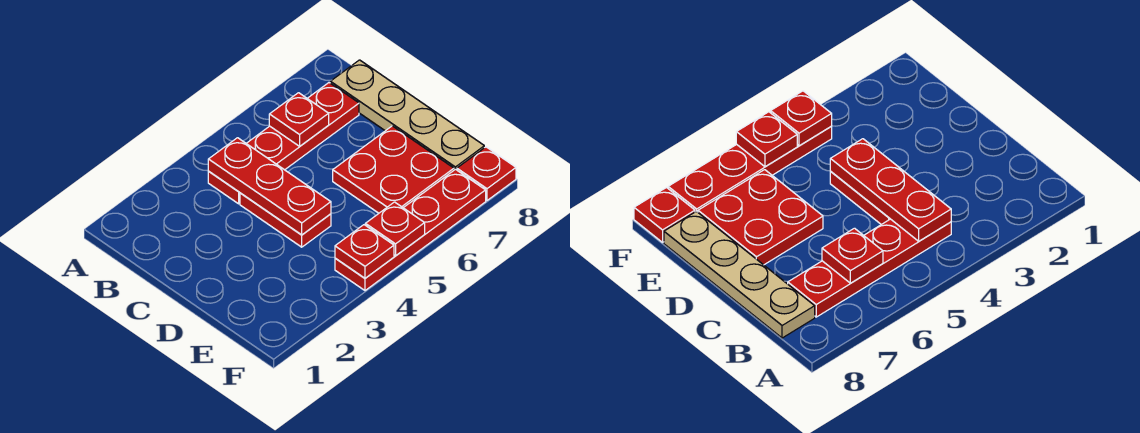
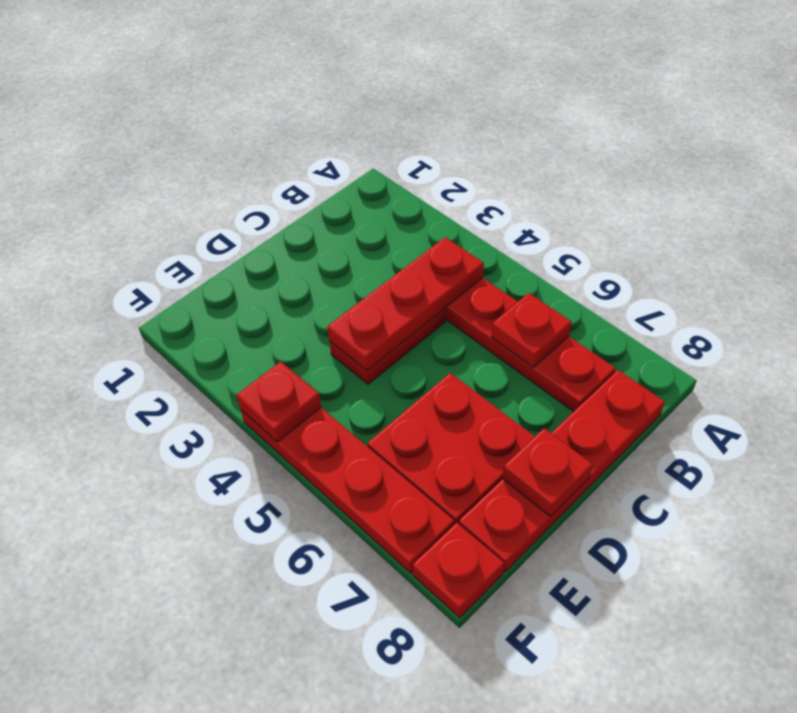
tan 1x4 plate [330,60,484,170] -> red 1x4 plate [459,370,665,572]
red 1x1 plate [365,202,425,256] -> red 1x1 plate moved to [503,428,593,517]

